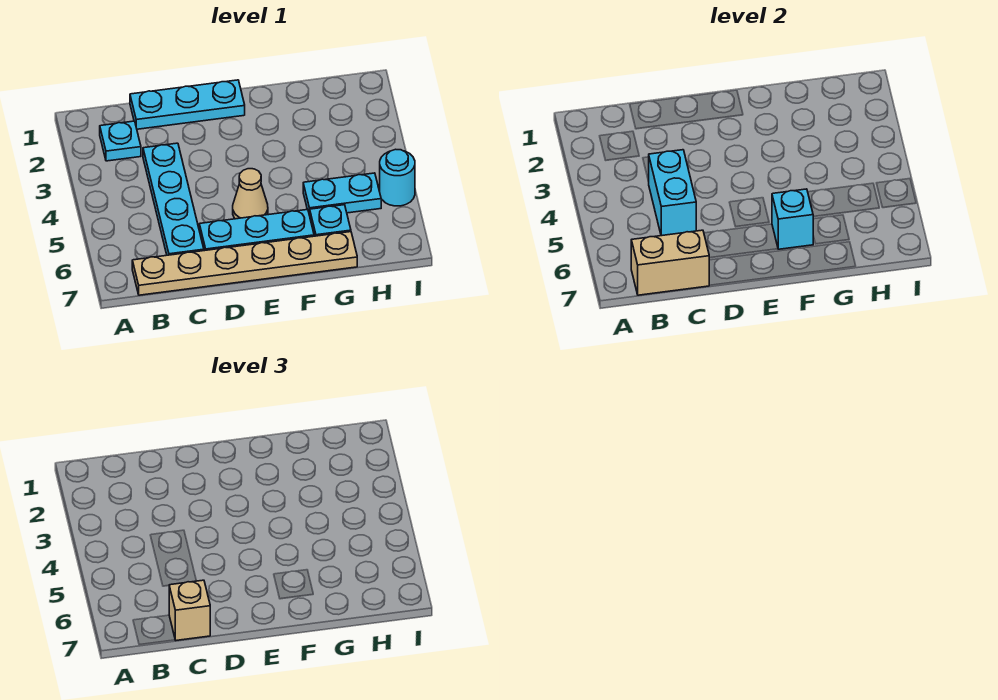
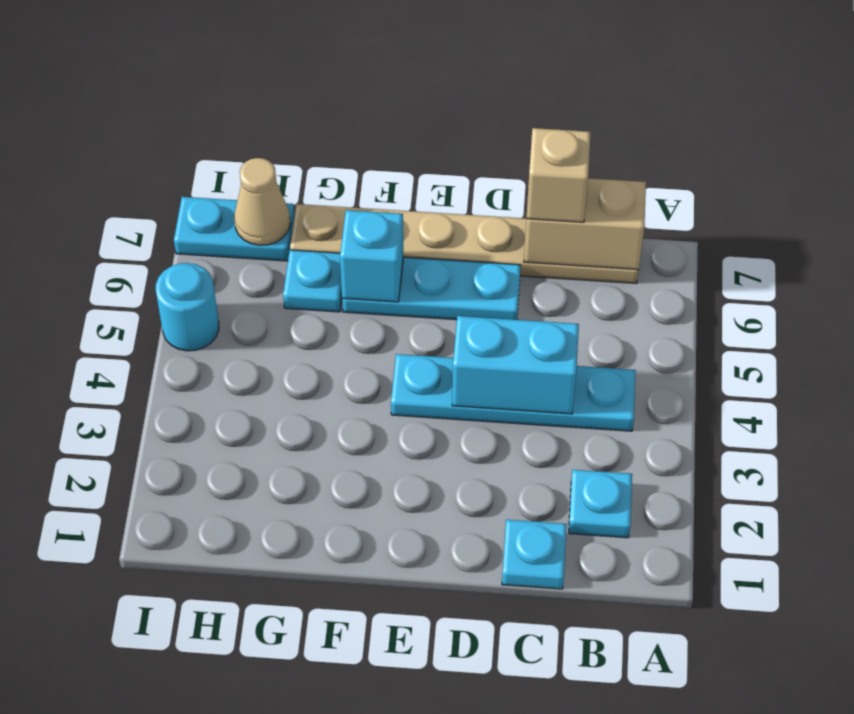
cyan 1x3 plate [130,80,245,129] -> cyan 1x1 plate [502,520,567,589]
cyan 1x4 plate [143,143,204,255] -> cyan 1x4 plate turned to [391,354,636,431]
cyan 1x2 brick [649,150,696,236] -> cyan 1x2 brick turned to [452,316,579,414]
tan 1x1 cone [233,169,268,219] -> tan 1x1 cone moved to [234,158,290,245]
cyan 1x2 plate [303,173,381,215] -> cyan 1x2 plate moved to [174,197,294,261]

